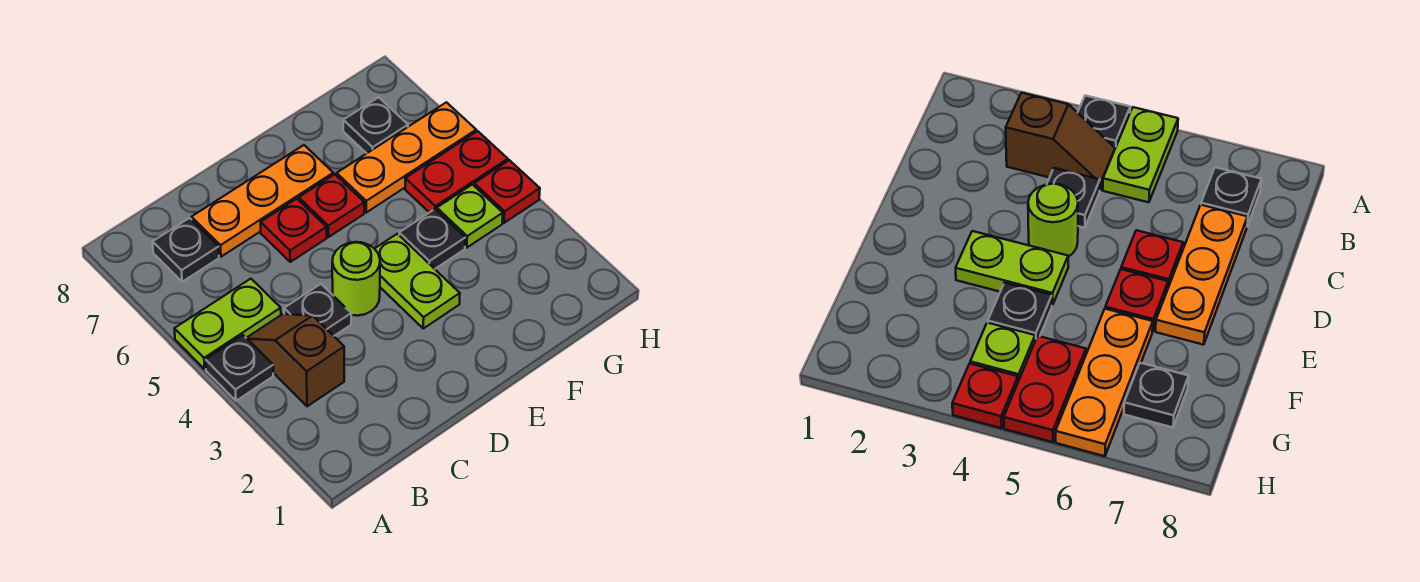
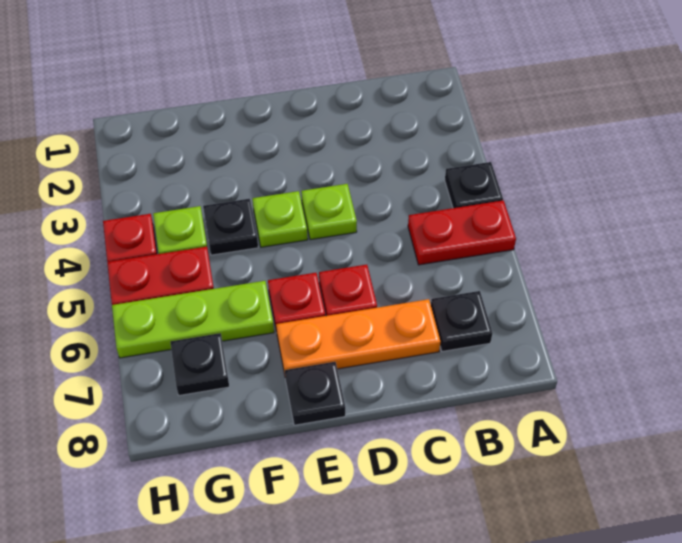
lime 1x2 plate [174,279,281,369] -> red 1x2 plate [408,200,516,265]
brown 1x2 slope [247,314,344,406] -> none
black 1x1 plate [284,284,351,336] -> black 1x1 plate moved to [285,362,345,425]
lime 1x1 round brick [332,242,380,316] -> lime 1x1 plate [301,184,357,240]
lime 1x2 plate [375,234,460,328] -> lime 1x1 plate [252,191,308,247]
orange 1x3 plate [337,102,476,212] -> lime 1x3 plate [112,281,274,358]

